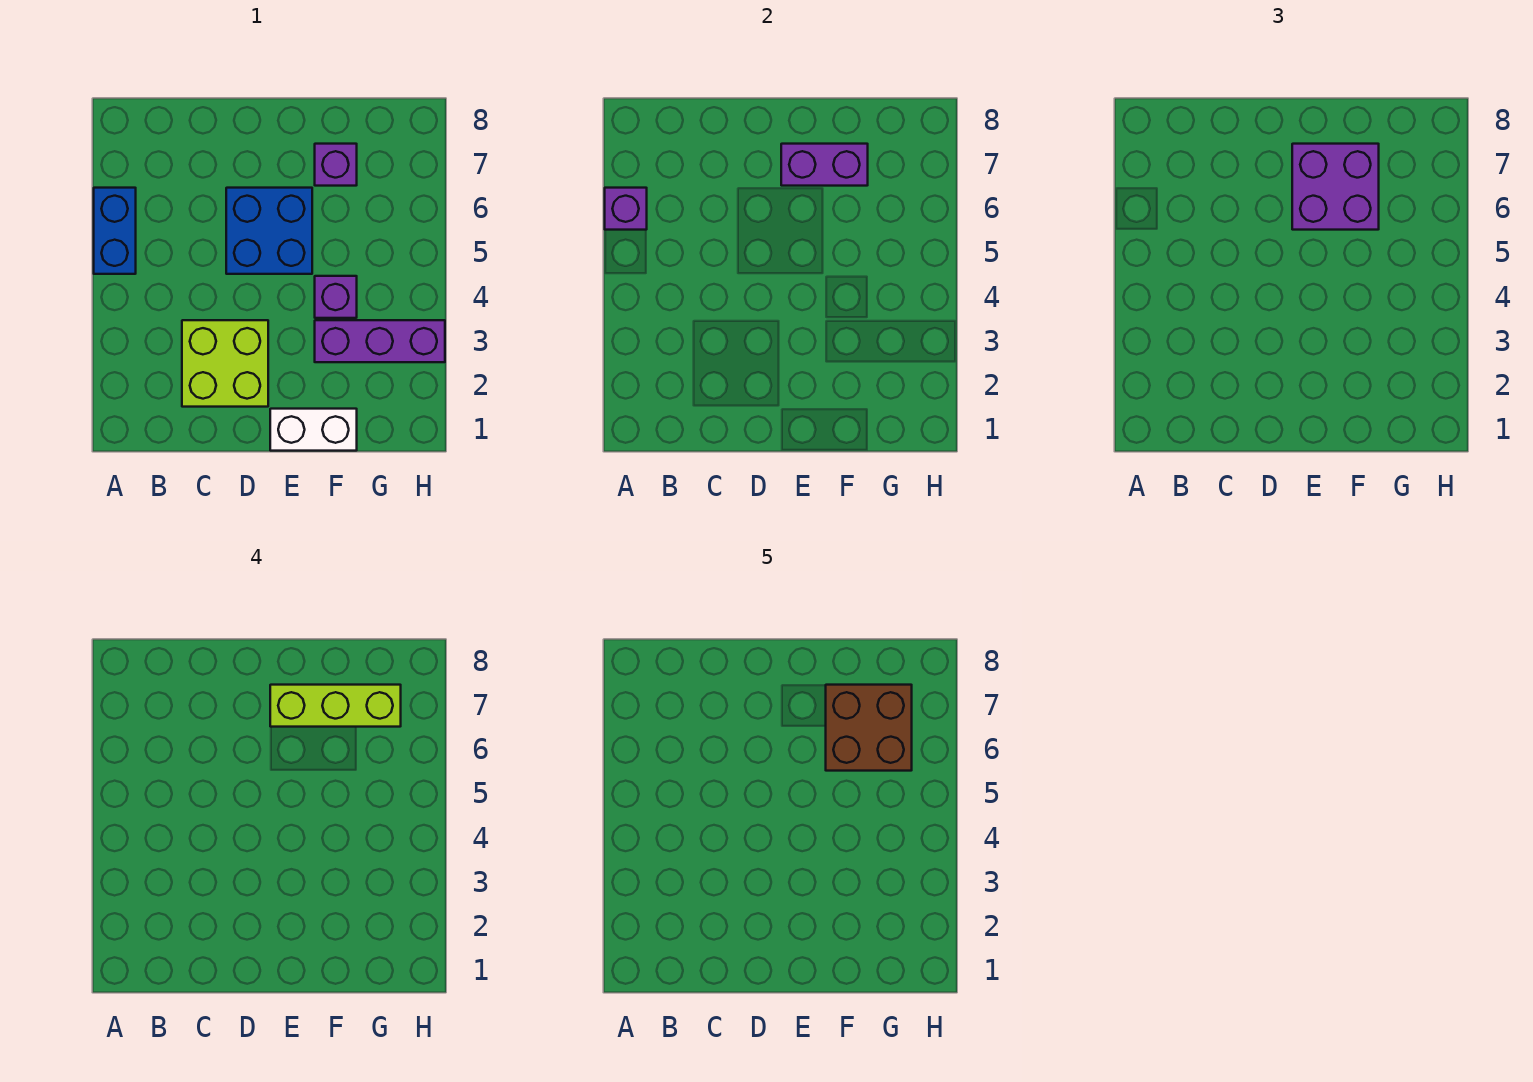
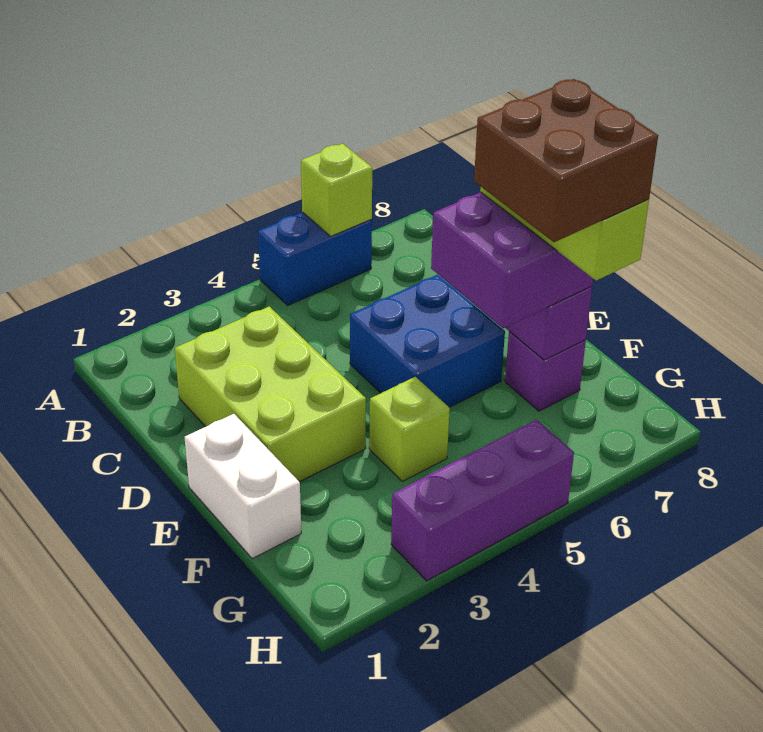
purple 1x1 brick [605,188,647,230] -> lime 1x1 brick [301,144,372,236]
lime 2x2 brick [182,320,268,407] -> lime 2x3 brick [175,306,366,482]
purple 1x3 brick [315,320,445,362] -> purple 1x3 brick turned to [391,419,574,581]
purple 1x1 brick [315,276,357,318] -> lime 1x1 brick [369,377,450,481]

